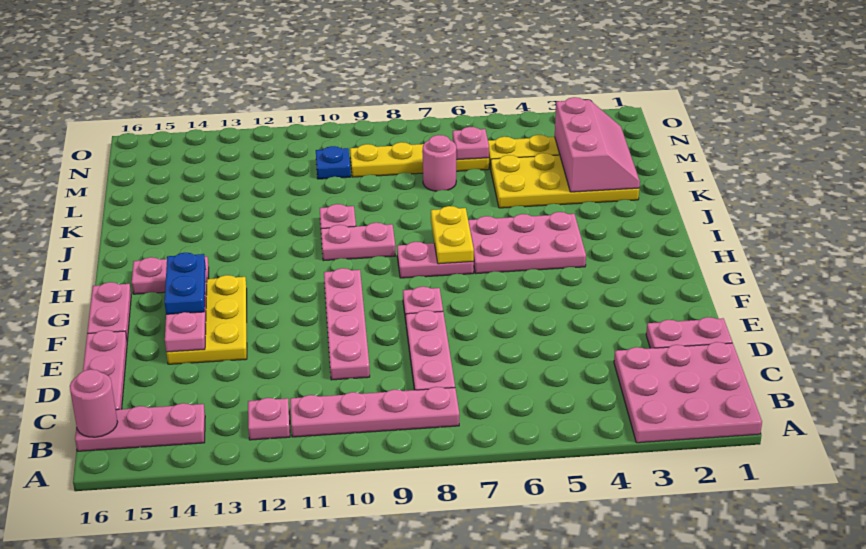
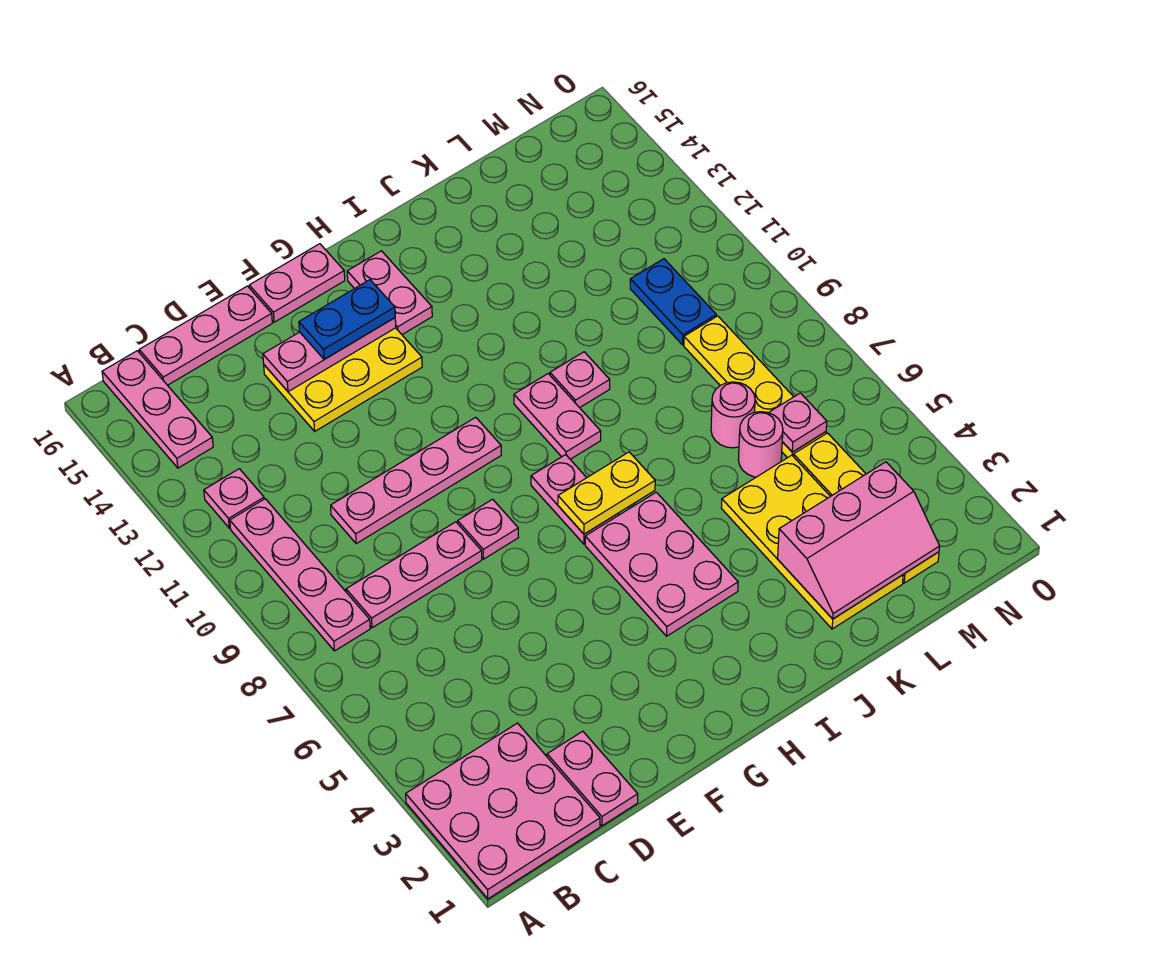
pink 1x1 round brick [70,369,118,437] -> pink 1x1 round brick moved to [738,412,783,477]
blue 1x1 plate [316,146,351,179] -> blue 1x2 plate [630,259,716,345]

